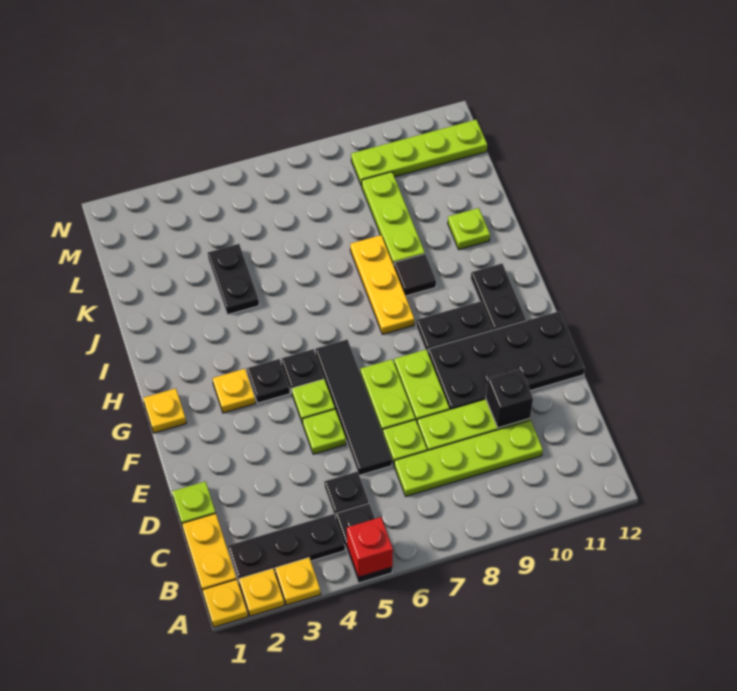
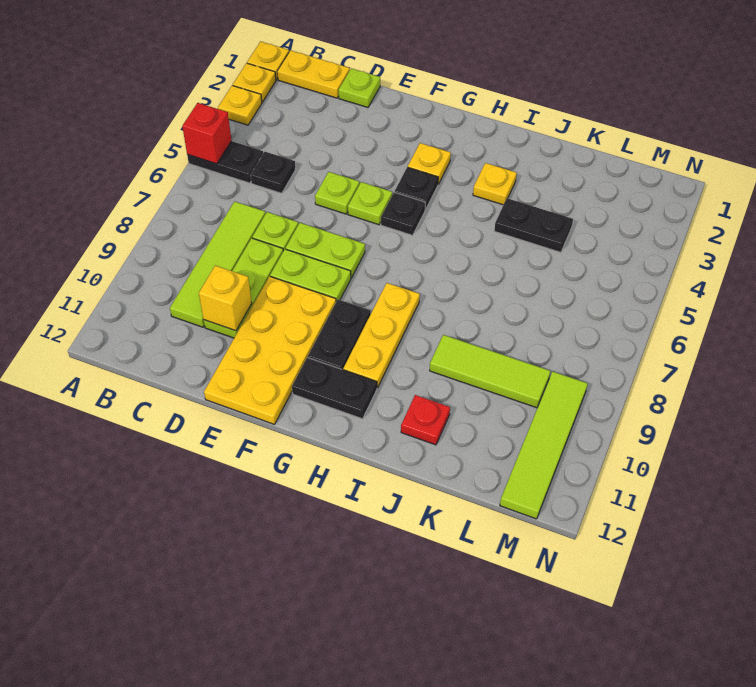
black 1x3 plate [228,514,345,581] -> none
lime 1x4 plate [394,420,543,496] -> lime 1x4 tile [170,201,266,327]
black 1x4 tile [315,340,392,475] -> none
black 1x1 brick [486,369,533,428] -> yellow 1x1 brick [199,266,252,331]
black 2x4 plate [428,311,585,410] -> yellow 2x4 plate [204,276,336,424]
yellow 1x1 plate [143,388,186,433] -> yellow 1x1 plate moved to [473,163,517,205]
yellow 1x3 plate [350,235,414,334] -> yellow 1x3 plate turned to [343,283,420,388]
black 1x1 tile [394,254,436,296] -> none
lime 1x3 plate [362,172,425,266] -> lime 1x3 tile [430,335,550,408]
lime 1x1 plate [448,208,490,250] -> red 1x1 plate [401,395,450,445]
lime 1x4 plate [351,120,487,186] -> lime 1x4 tile [500,372,588,519]

